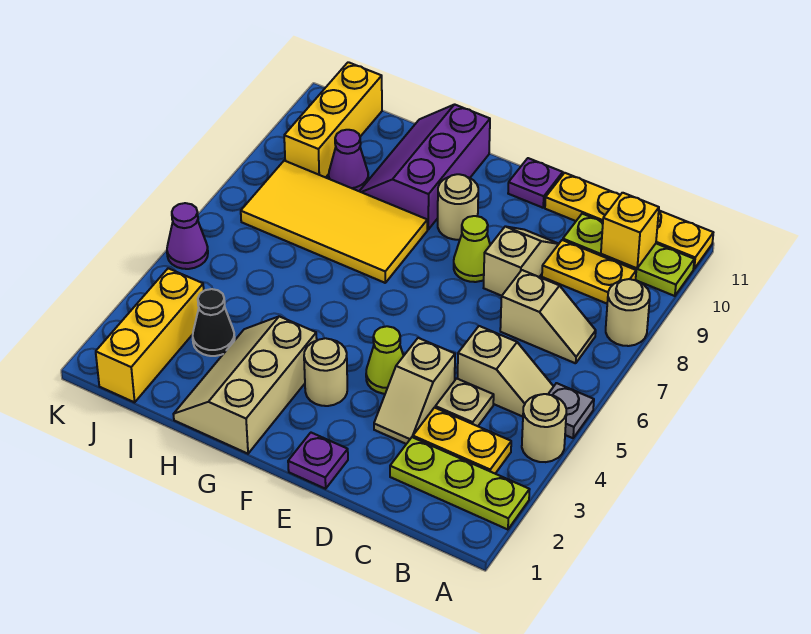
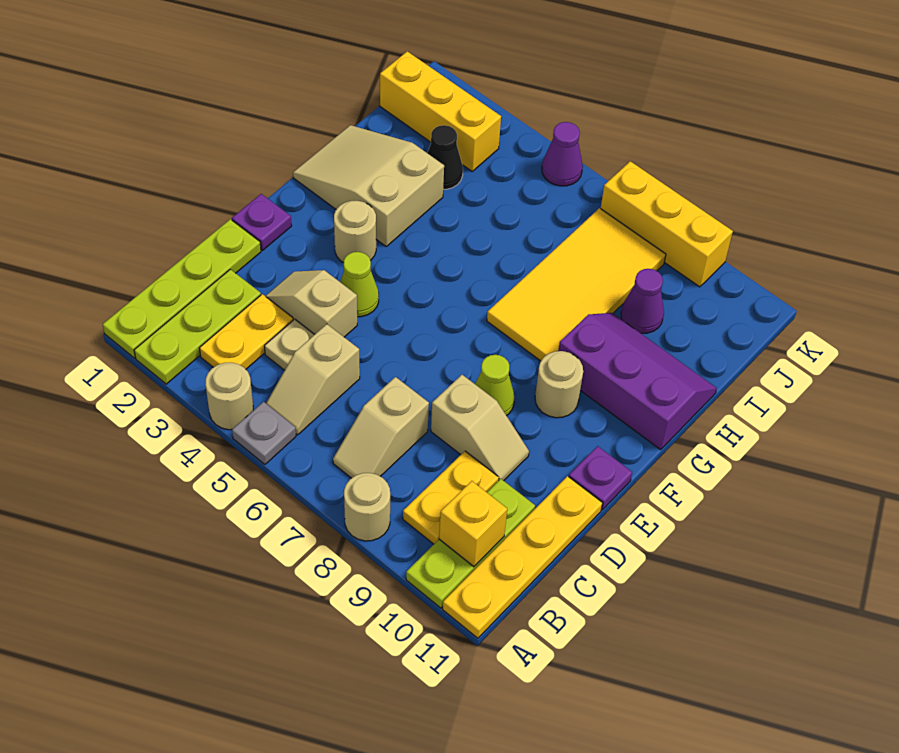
none -> lime 1x4 plate [103,219,261,358]
tan 2x3 slope [173,316,317,454] -> tan 2x3 slope turned to [293,125,444,246]
yellow 1x3 brick [284,62,382,178] -> yellow 1x3 brick moved to [601,161,733,287]

